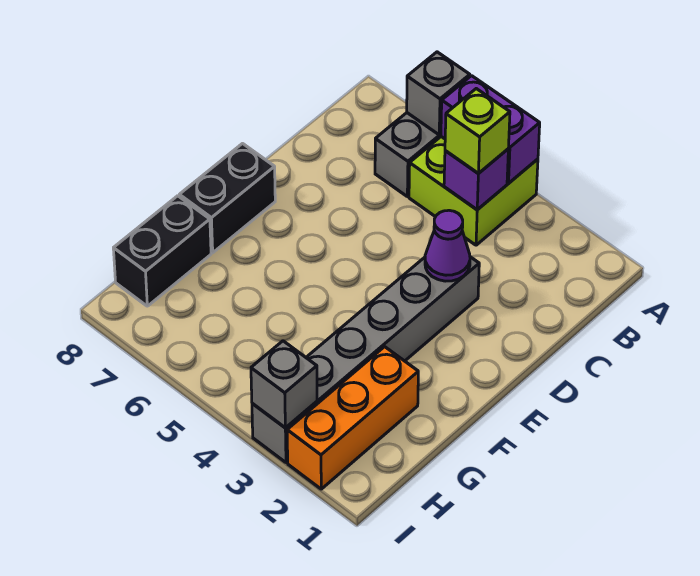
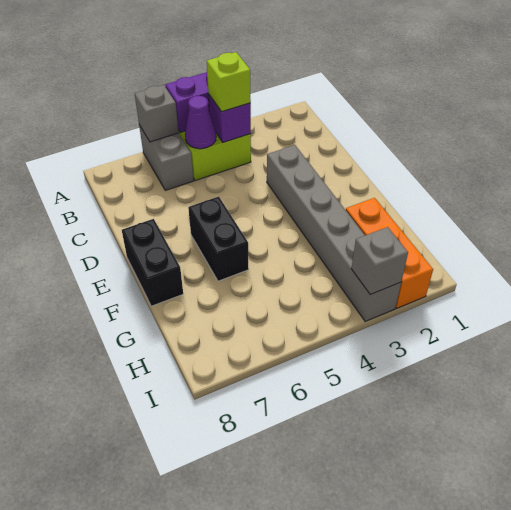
purple 1x1 cone [425,210,470,281] -> purple 1x1 cone moved to [185,96,216,149]
black 1x2 brick [113,196,211,306] -> black 1x2 brick moved to [188,197,249,281]

